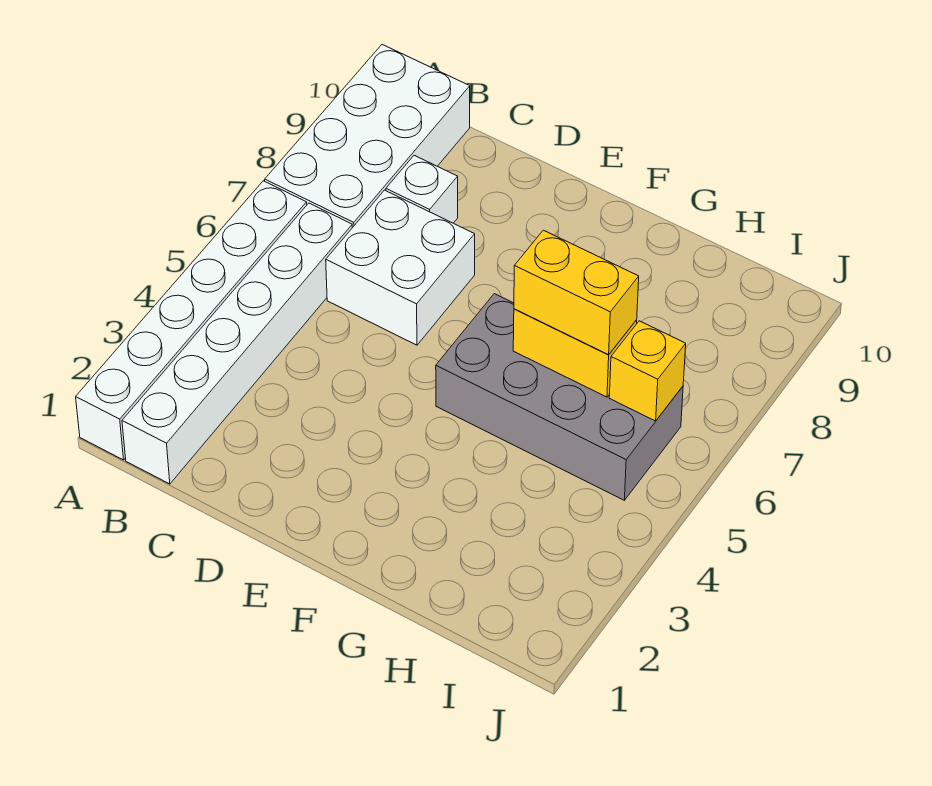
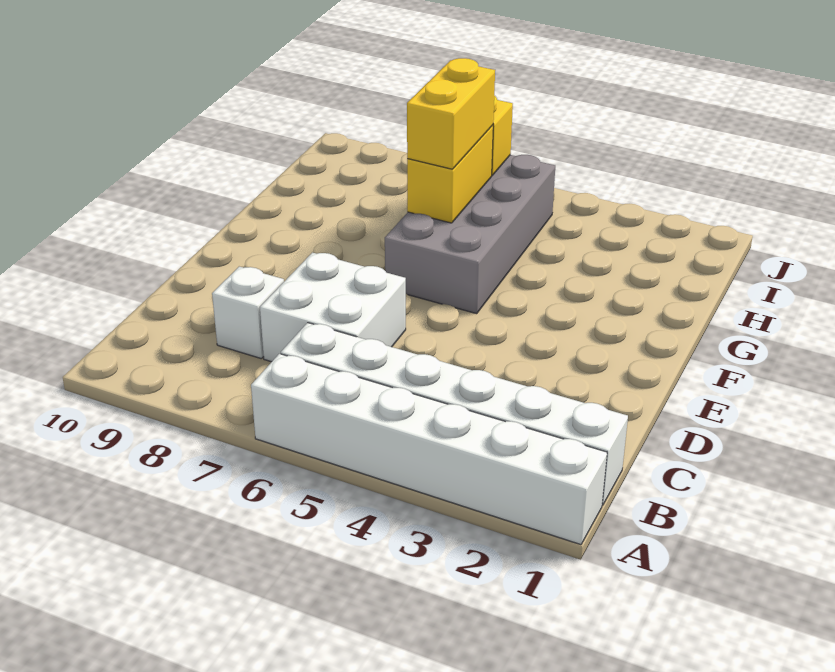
white 2x4 brick [265,45,470,228] -> none

